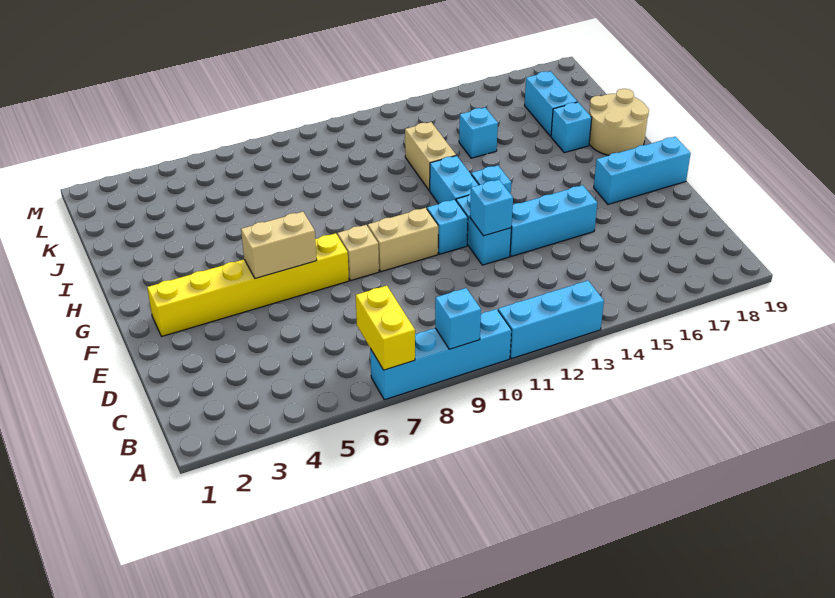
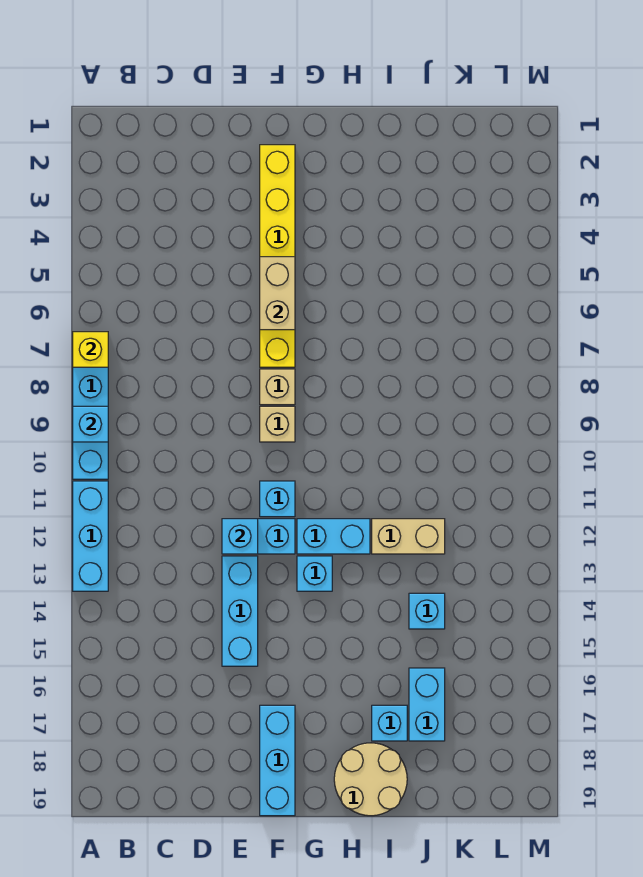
yellow 1x2 brick [356,286,415,370] -> yellow 1x1 brick [73,332,108,367]
tan 1x2 brick [368,208,438,272] -> tan 1x1 brick [260,406,295,442]
cyan 1x2 brick [524,71,577,136] -> cyan 1x2 brick turned to [409,668,445,741]

